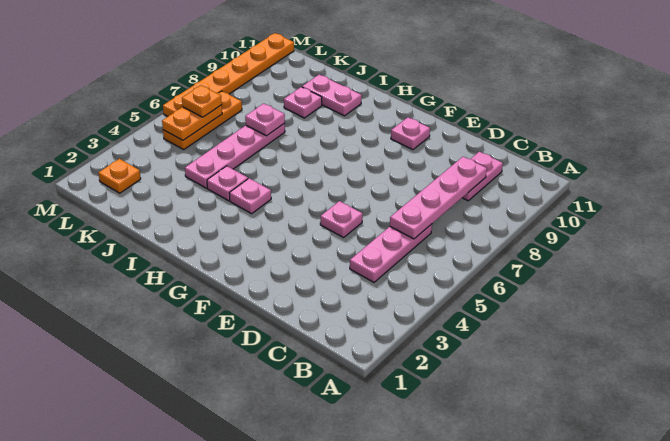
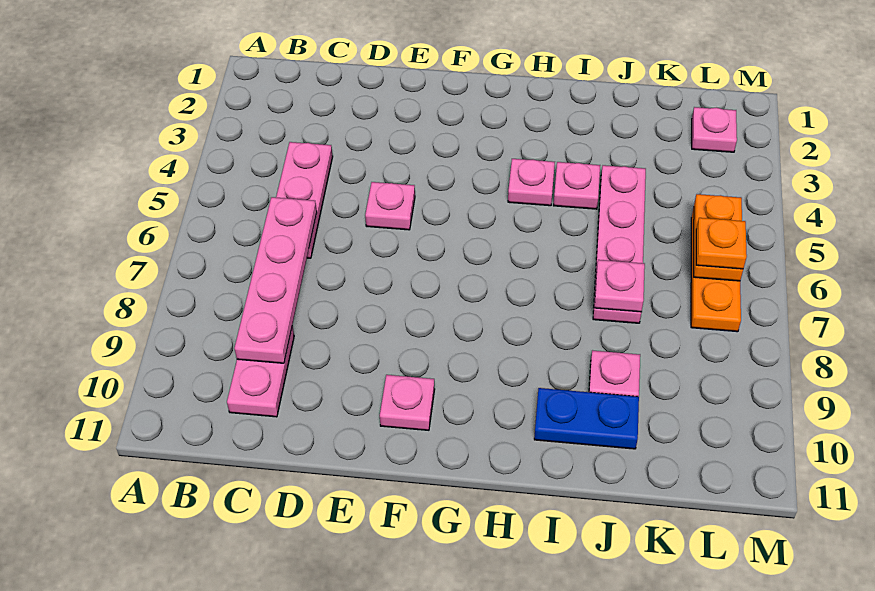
pink 1x2 plate [302,75,362,116] -> blue 1x2 plate [534,388,639,449]
orange 1x1 plate [99,159,141,193] -> pink 1x1 plate [692,107,737,152]
orange 1x6 plate [163,33,294,116] -> none

